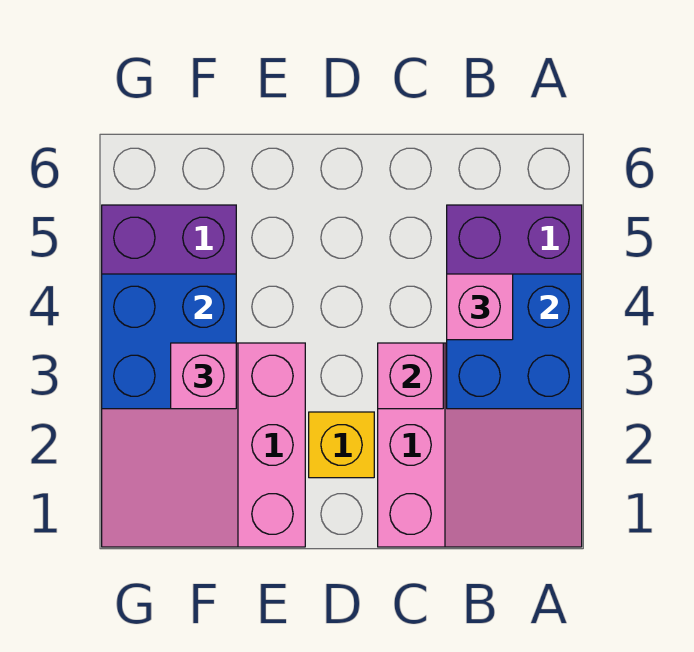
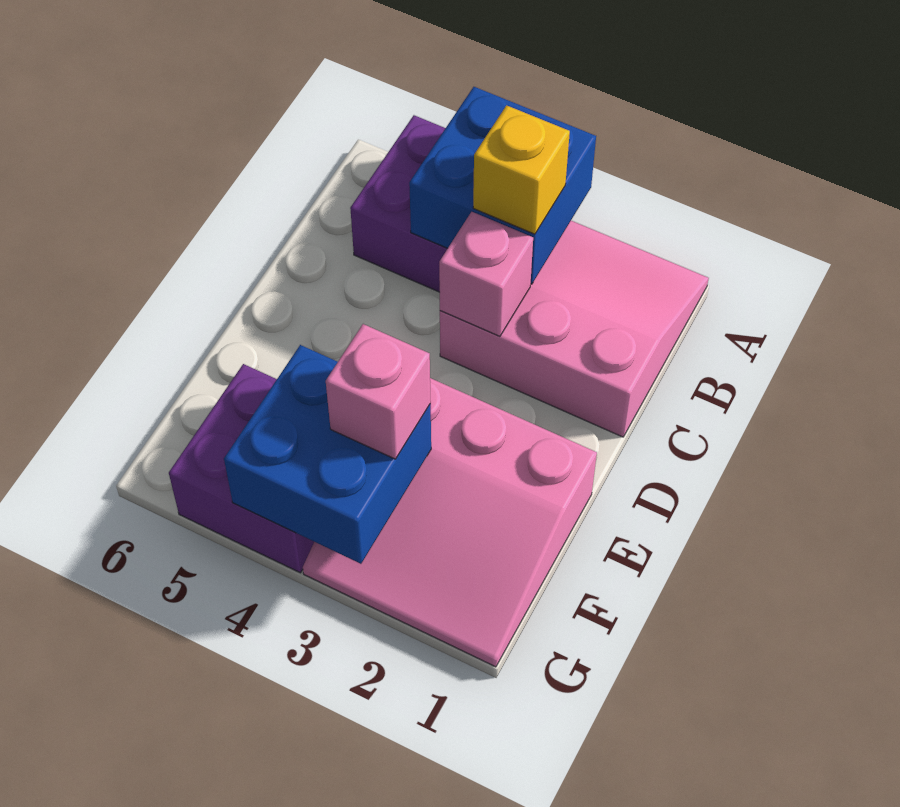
pink 1x1 brick [447,274,513,340] -> none
yellow 1x1 brick [309,412,374,478] -> yellow 1x1 brick moved to [473,105,570,234]

